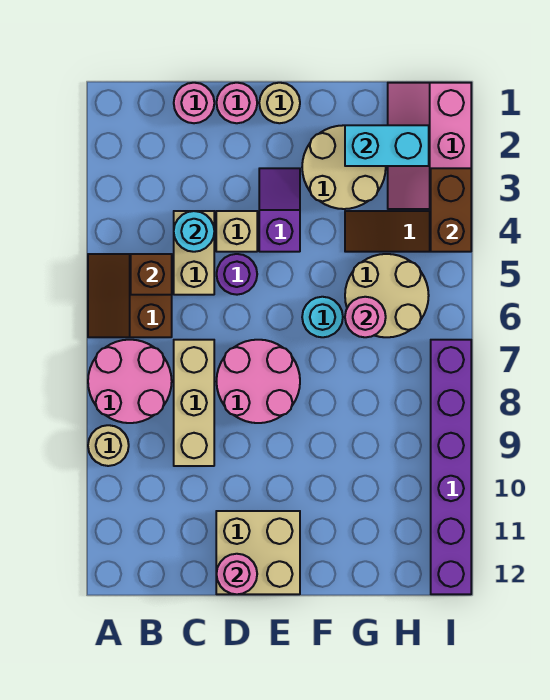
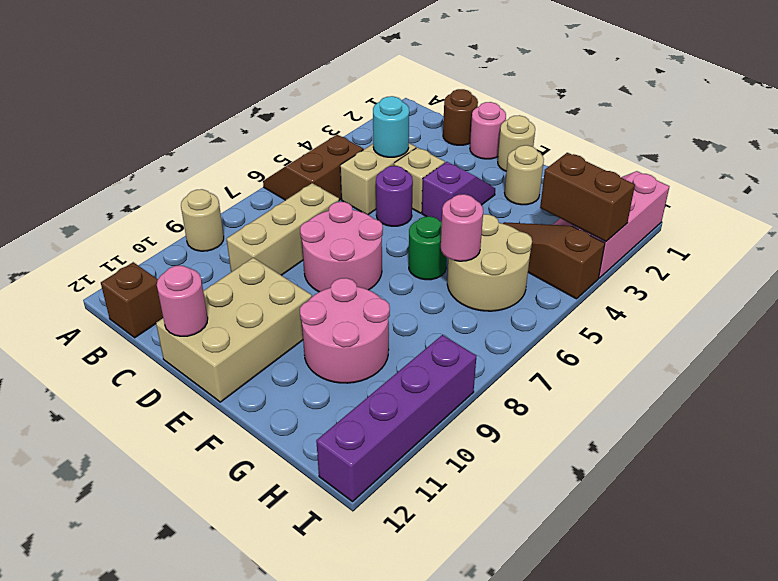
pink 2x2 round brick [88,340,172,423] -> pink 2x2 round brick moved to [300,278,390,383]
brown 1x1 brick [131,254,172,295] -> brown 1x1 brick moved to [101,262,163,338]
pink 1x1 round brick [174,83,214,123] -> brown 1x1 round brick [443,89,478,145]
tan 2x2 brick [216,511,300,594] -> tan 2x3 brick [156,258,312,402]
tan 2x2 round brick [302,125,386,209] -> tan 1x1 round brick [504,145,544,205]
cyan 1x1 round brick [302,297,343,337] -> green 1x1 round brick [409,216,447,280]
cyan 1x2 brick [345,125,429,166] -> none
brown 1x2 brick [431,168,471,252] -> brown 1x2 brick turned to [540,153,635,242]
purple 1x6 brick [431,340,471,594] -> purple 1x4 brick [316,335,476,502]

